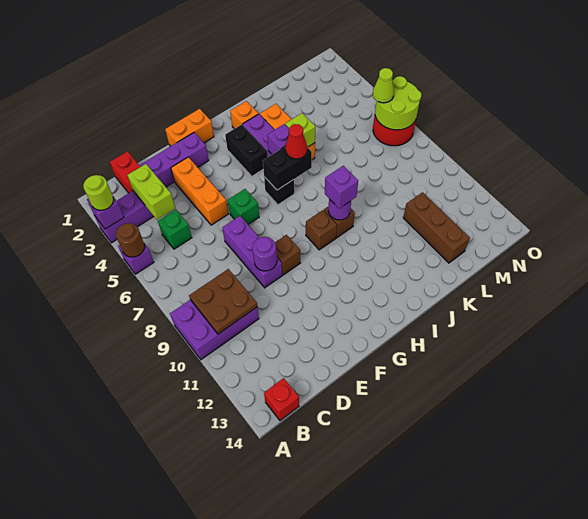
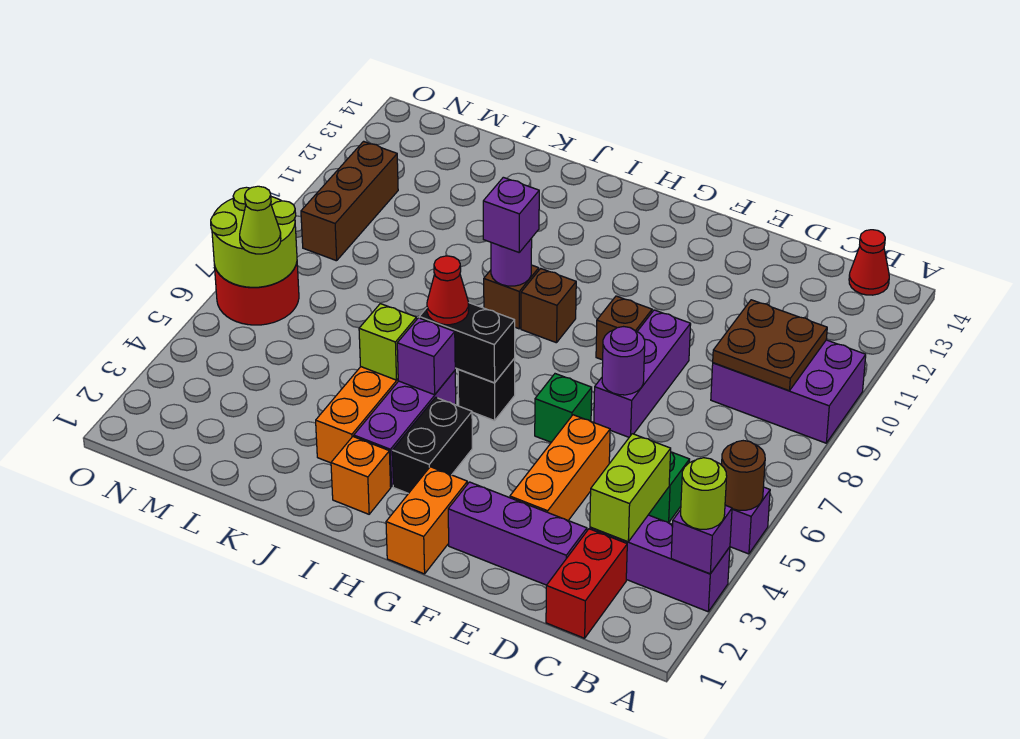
red 1x1 brick [264,378,299,421] -> red 1x1 cone [849,230,889,295]
purple 1x1 round brick [252,237,277,271] -> purple 1x1 round brick moved to [602,327,645,395]
orange 1x2 brick [165,109,214,146] -> orange 1x2 brick turned to [386,467,467,574]
brown 1x3 brick [403,192,470,263] -> brown 1x3 brick moved to [301,141,398,261]

